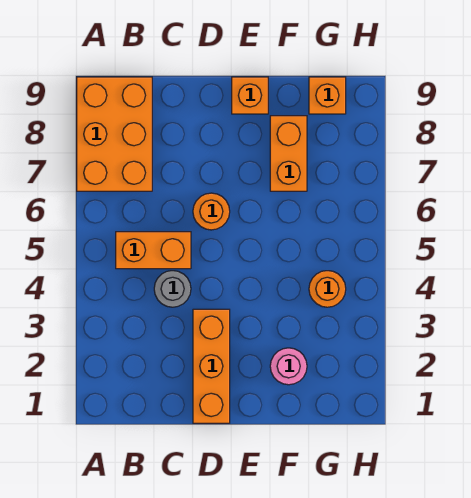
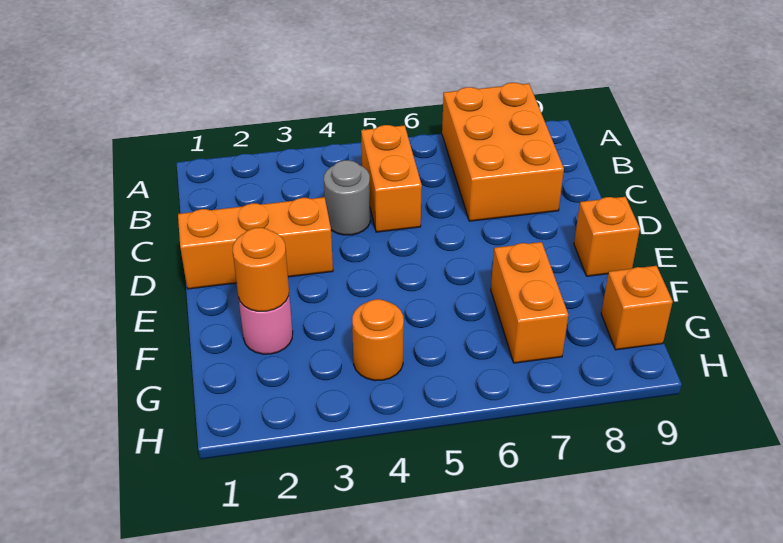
orange 2x3 brick [77,77,152,191] -> orange 2x3 brick turned to [442,83,564,221]
orange 1x1 round brick [193,193,230,230] -> orange 1x1 round brick moved to [232,228,289,311]
orange 1x2 brick [270,116,307,191] -> orange 1x2 brick turned to [491,242,568,363]

